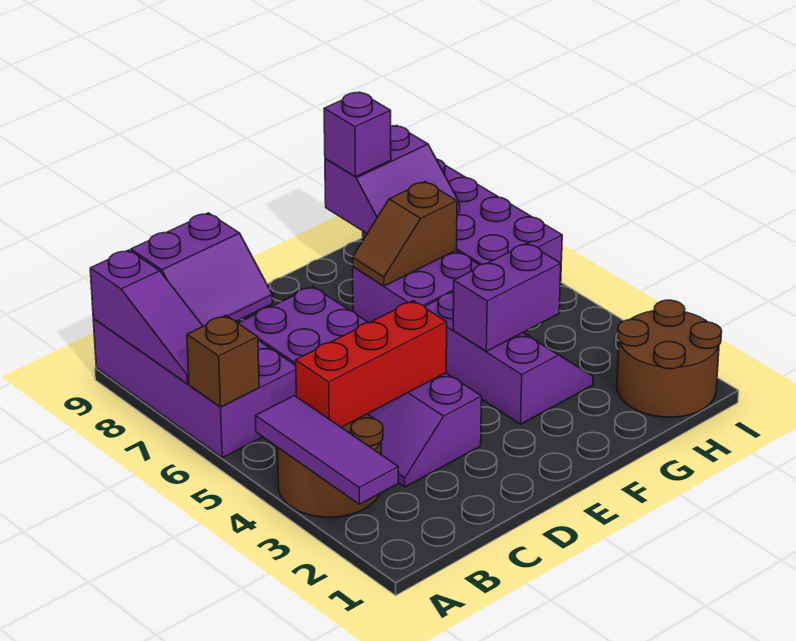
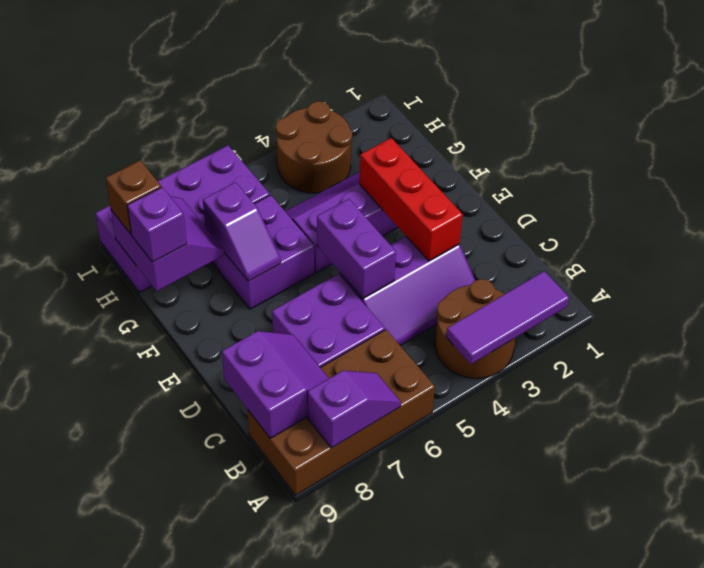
purple 2x4 brick [93,319,296,458] -> brown 2x4 brick [248,330,435,495]
brown 1x1 brick [187,315,259,407] -> brown 1x1 brick moved to [106,160,161,234]
purple 1x3 slope [90,250,203,384] -> purple 1x2 slope [307,371,401,448]
red 1x3 brick [296,301,447,427] -> red 1x3 brick moved to [360,138,463,261]
purple 1x2 brick [453,243,561,351] -> purple 1x2 brick moved to [317,199,396,298]
brown 1x2 slope [352,182,457,286] -> purple 1x2 slope [203,182,281,281]
brown 2x2 round brick [617,300,722,417] -> brown 2x2 round brick moved to [276,101,352,193]

